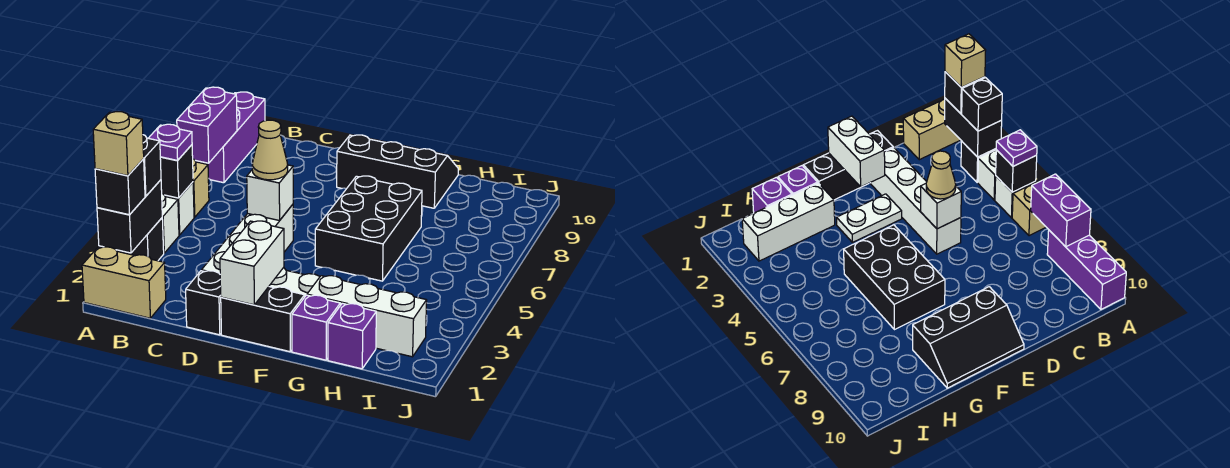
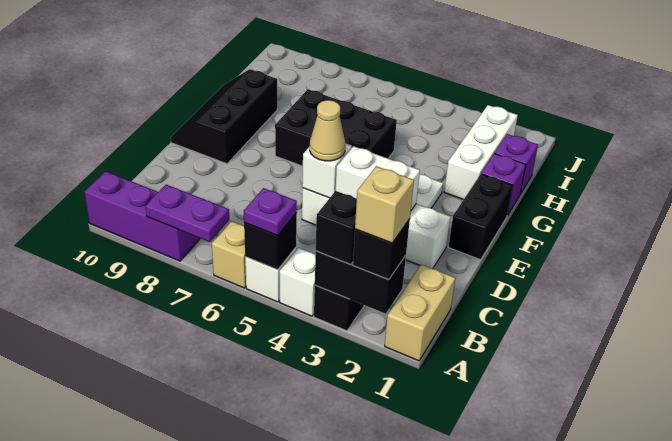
purple 1x2 brick [177,87,237,163] -> purple 1x2 plate [145,185,229,242]
black 1x1 brick [186,271,221,335] -> none
white 1x2 brick [220,221,284,305] -> white 1x2 brick moved to [336,146,420,210]

